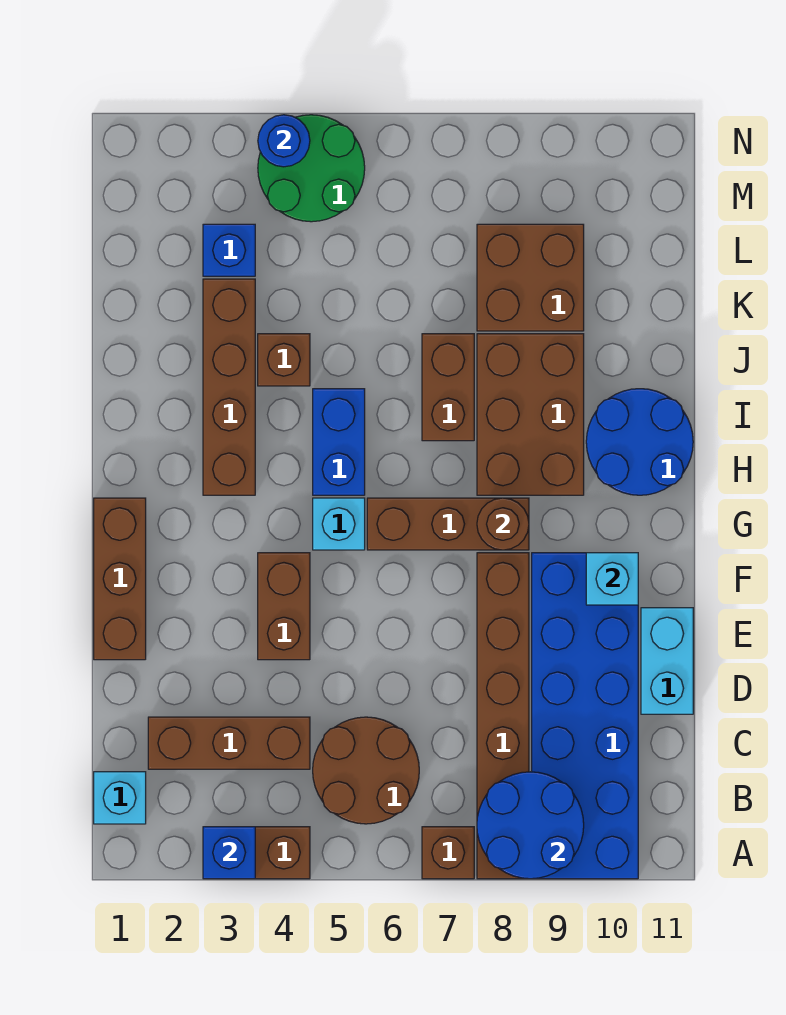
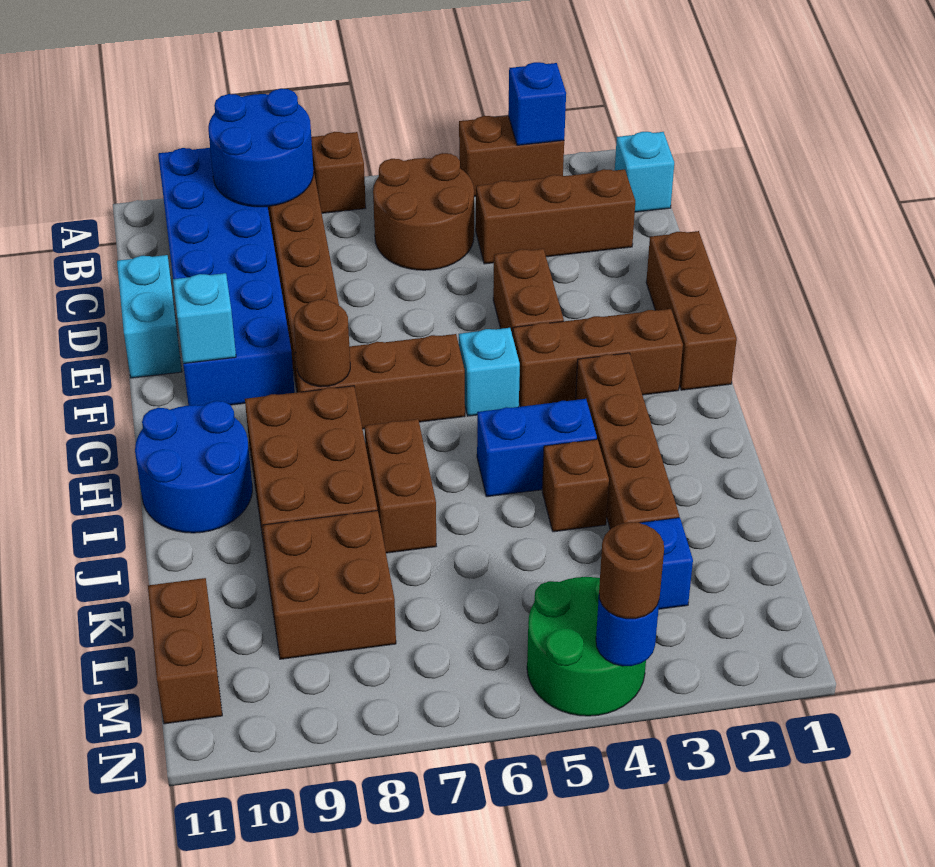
none -> brown 1x3 brick [513,309,683,407]
blue 1x2 brick [313,389,365,495] -> blue 1x2 brick turned to [477,399,597,497]
none -> brown 1x2 brick [148,578,222,724]
none -> brown 1x1 round brick [599,522,664,619]

